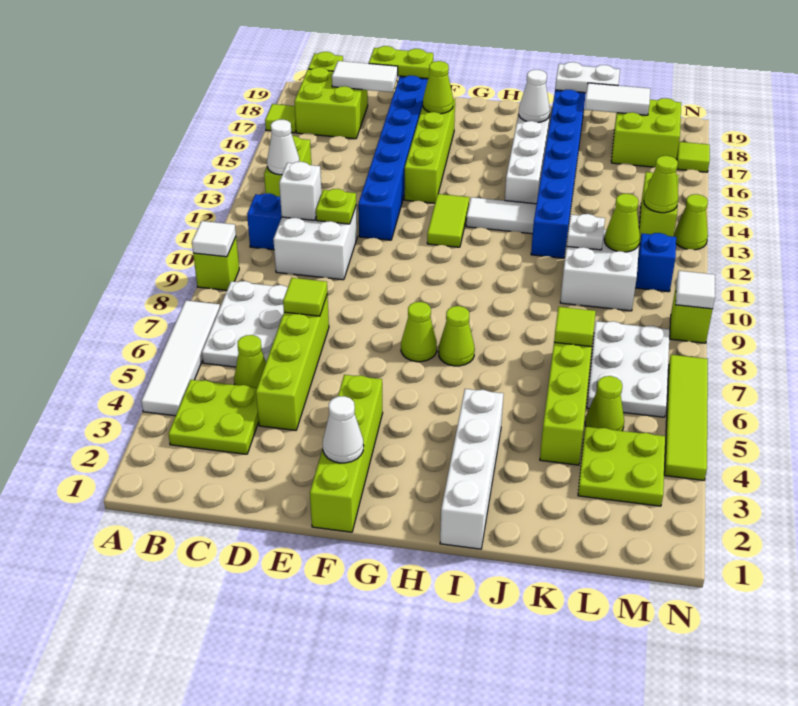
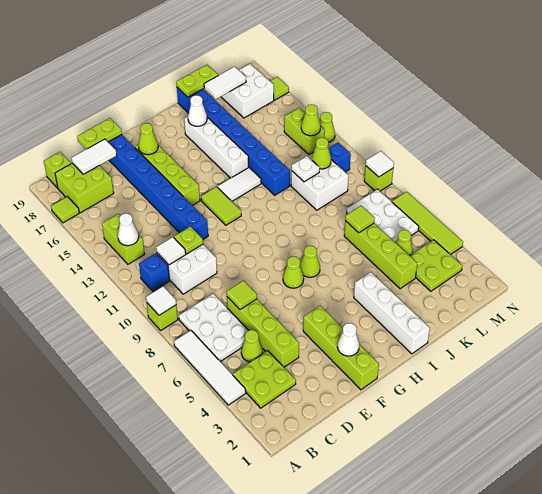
white 1x1 brick [279,162,322,220] -> white 1x1 tile [156,237,186,265]
white 1x2 plate [555,62,620,93] -> lime 1x2 plate [176,65,218,97]
lime 2x2 brick [611,98,681,167] -> white 2x2 brick [221,64,274,118]

